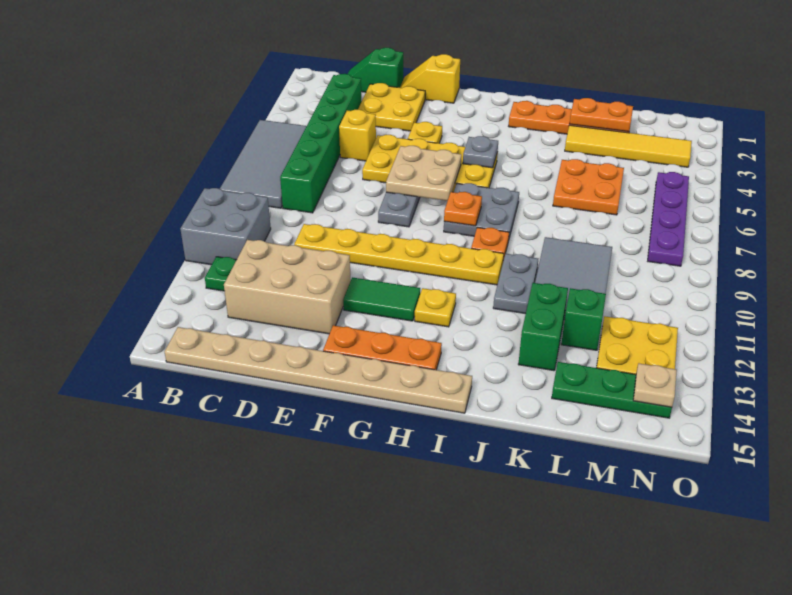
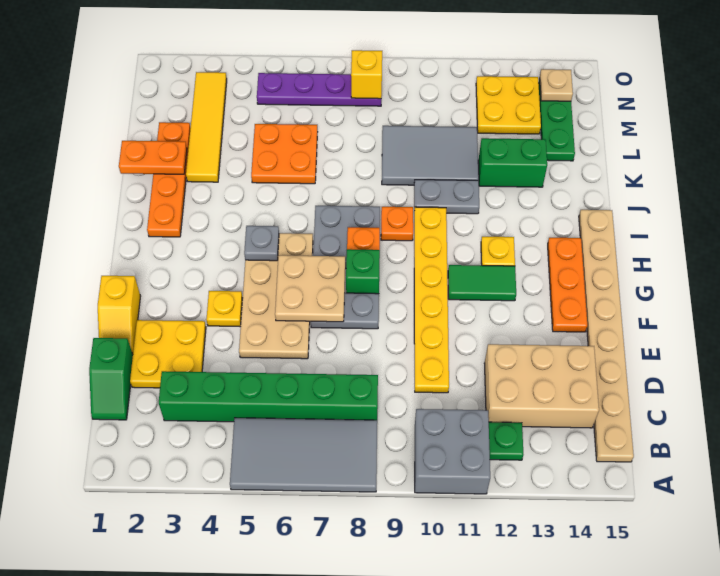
tan 2x3 brick [224,240,351,334] -> tan 2x3 brick turned to [484,344,599,428]
yellow 1x1 brick [339,110,376,161] -> yellow 1x1 brick moved to [351,50,382,99]
yellow 2x4 plate [362,134,498,192] -> tan 2x4 plate [239,233,313,359]
green 1x2 tile [343,277,420,321] -> green 1x2 tile turned to [448,265,516,301]
orange 1x2 plate [570,98,633,132] -> orange 1x2 plate turned to [119,141,187,174]
green 1x1 brick [561,288,606,350] -> green 1x1 brick moved to [346,249,380,294]

